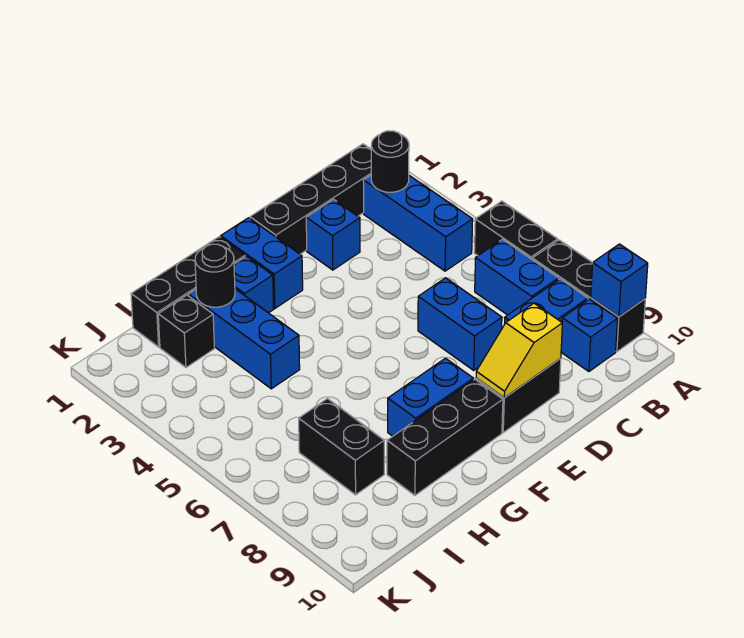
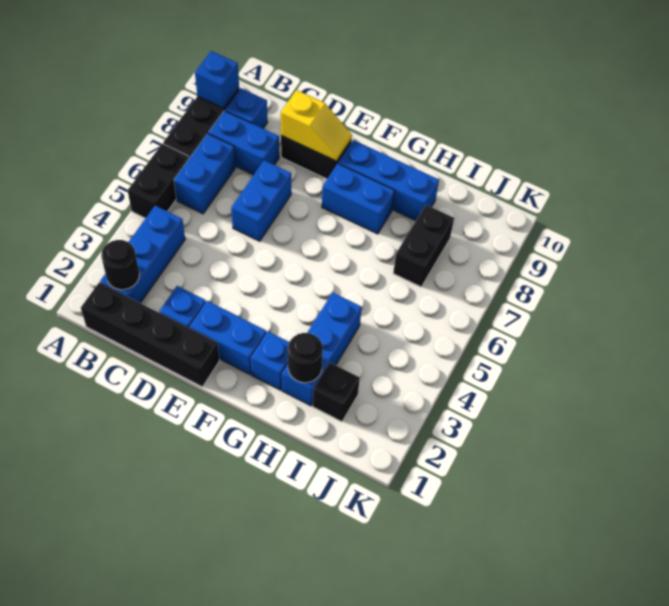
blue 1x2 brick [221,218,303,308] -> blue 1x2 brick turned to [190,301,266,374]
black 1x3 brick [387,379,503,495] -> blue 1x3 brick [338,140,439,221]
black 1x3 brick [131,237,245,347] -> none

